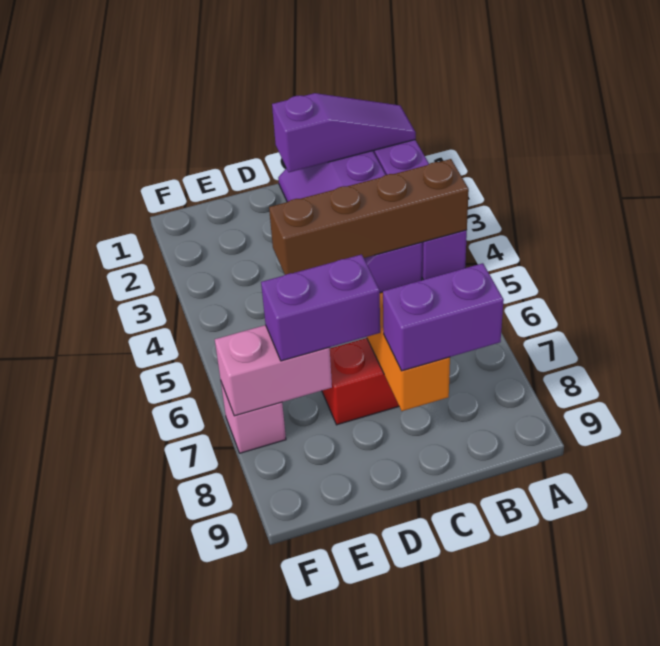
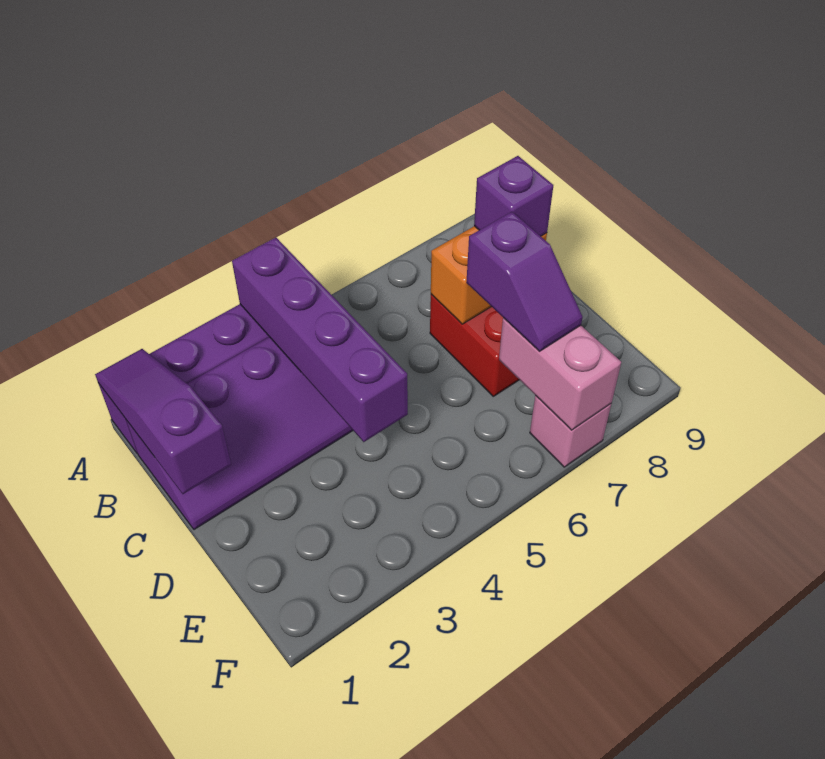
brown 1x4 brick [269,159,469,275] -> purple 1x4 brick [232,237,408,442]
purple 1x2 brick [383,263,504,371] -> purple 1x1 brick [474,156,553,236]
purple 1x2 brick [261,254,380,361] -> purple 1x2 slope [466,212,583,351]

